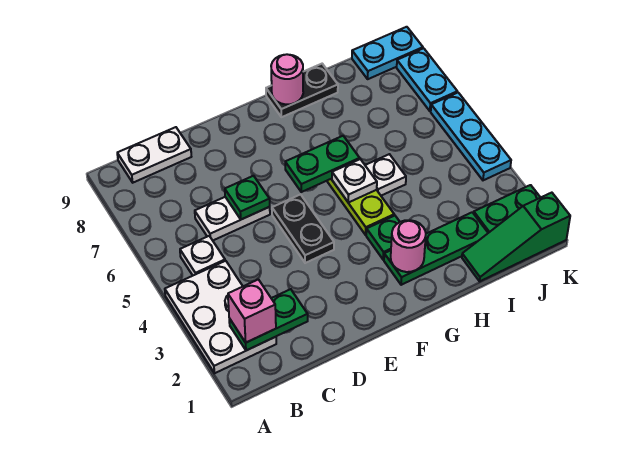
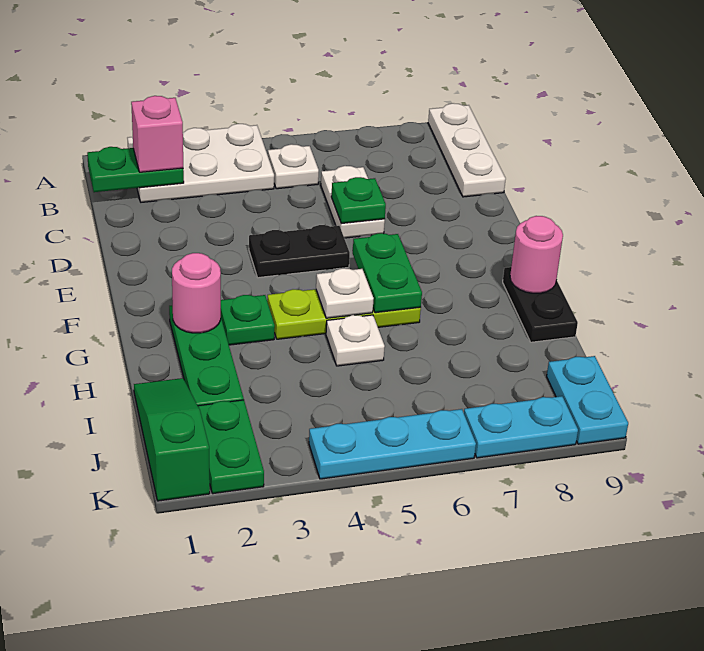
green 1x2 plate [229,289,308,351] -> green 1x2 plate turned to [87,147,184,192]
white 1x2 plate [117,127,191,183] -> white 1x3 plate [428,103,506,197]

